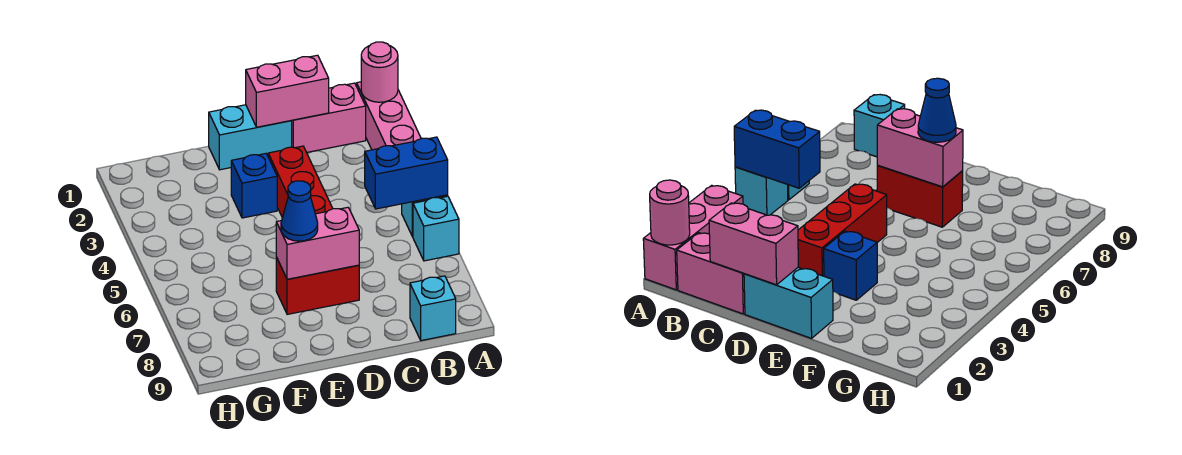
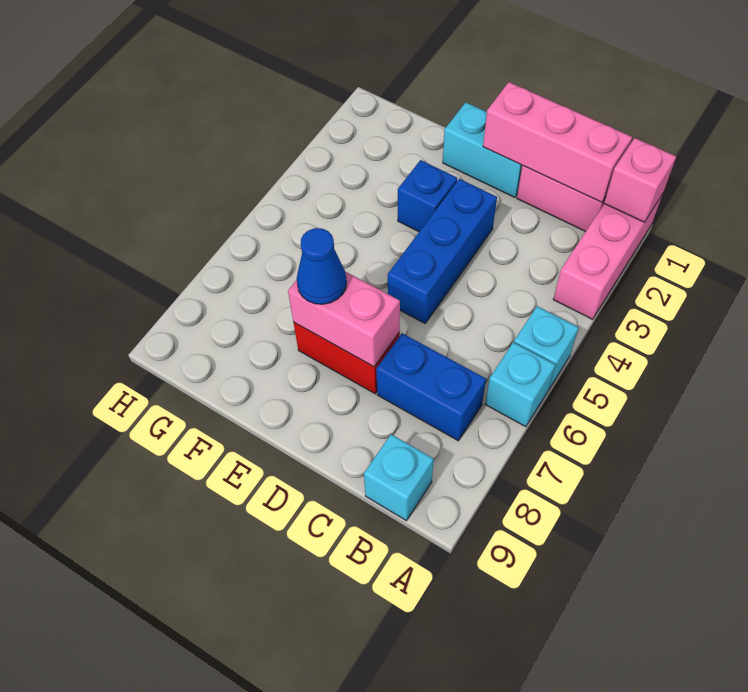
pink 1x1 round brick [361,42,398,102] -> pink 1x1 brick [604,138,676,222]
blue 1x2 brick [365,137,448,209] -> blue 1x2 brick moved to [376,333,486,441]
pink 1x2 brick [246,55,329,127] -> pink 1x3 brick [483,82,632,202]
red 1x3 brick [268,146,333,218] -> blue 1x3 brick [388,179,497,323]

